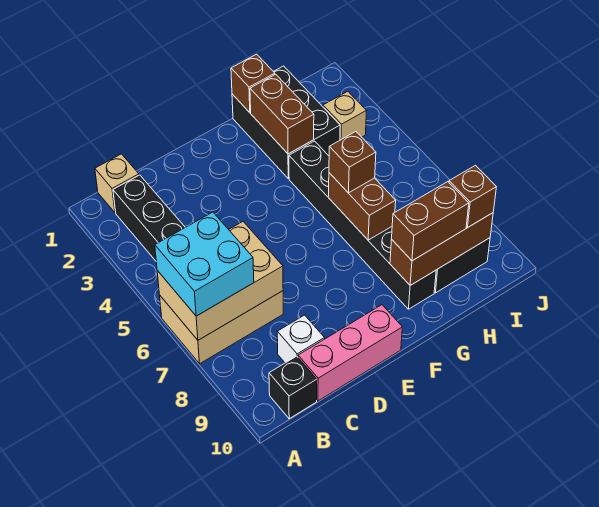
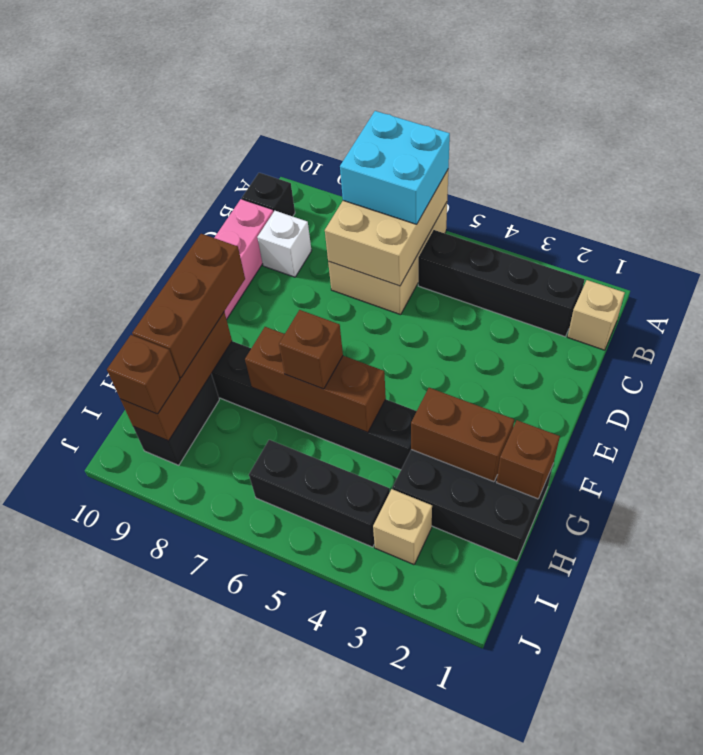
brown 1x2 brick [328,173,396,240] -> brown 1x3 brick [245,327,386,433]
brown 1x2 brick [392,182,469,261] -> brown 1x3 brick [132,234,245,378]
none -> black 1x3 brick [249,440,390,547]

